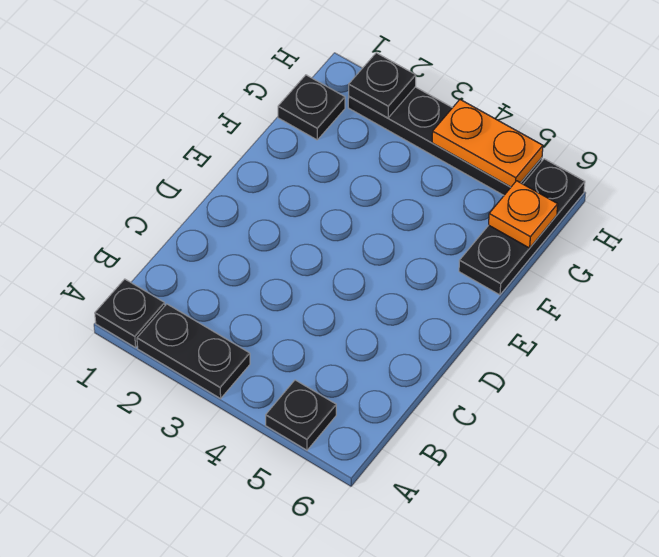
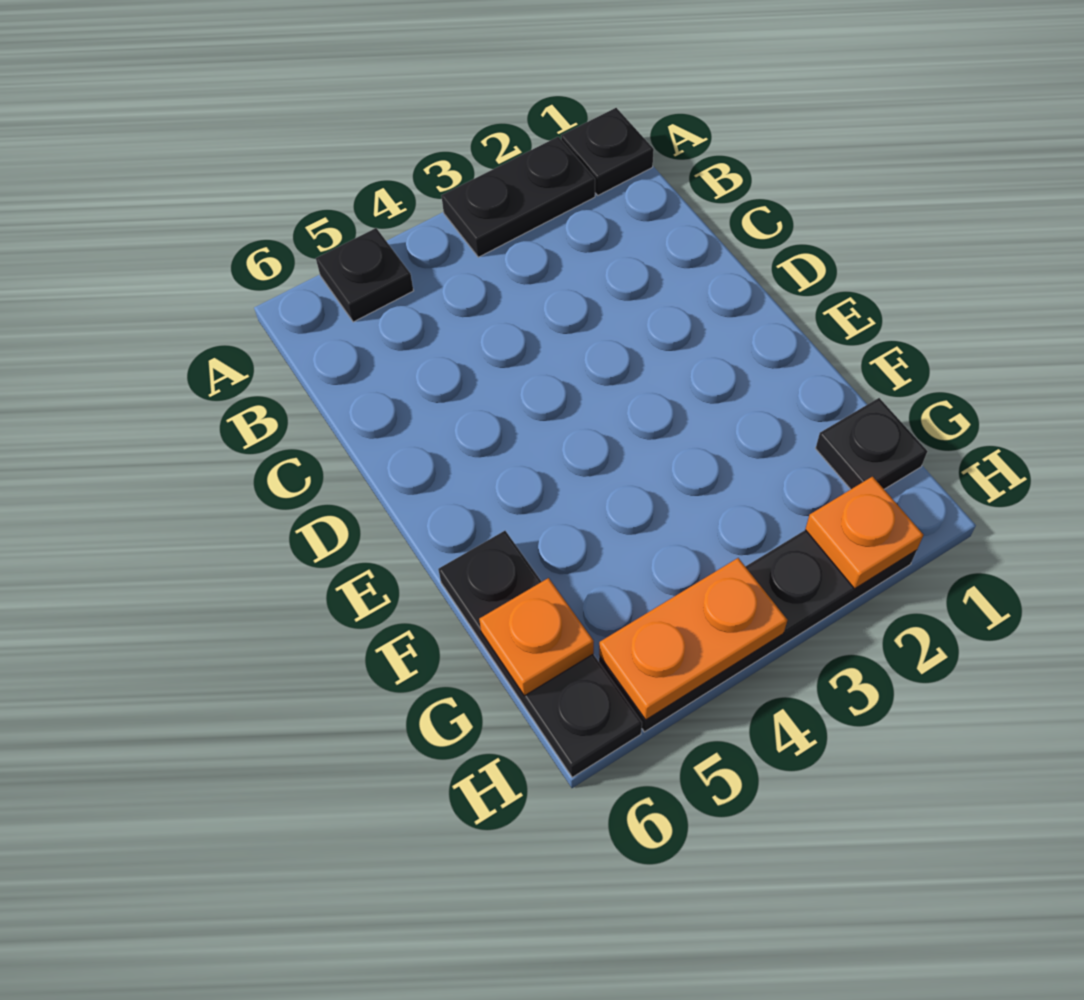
black 1x1 plate [349,53,416,118] -> orange 1x1 plate [805,477,923,589]

